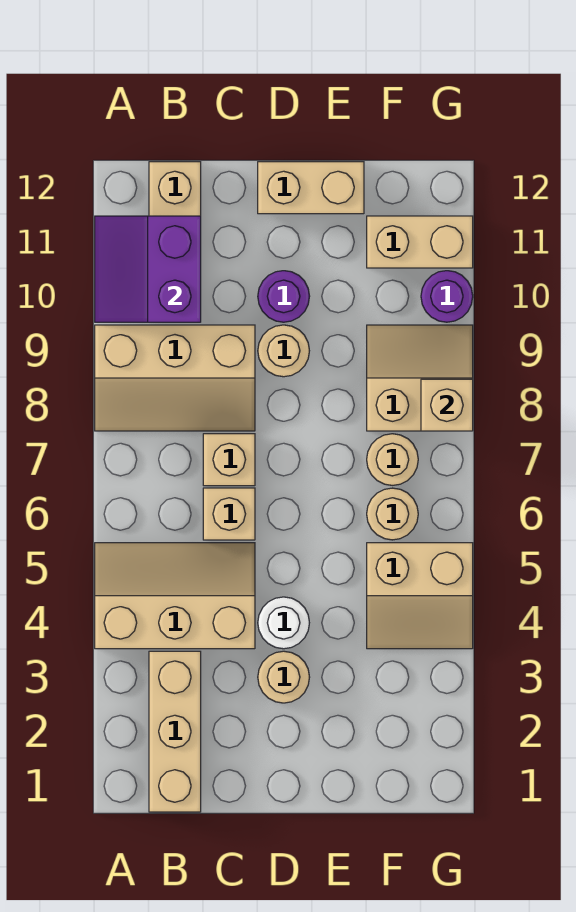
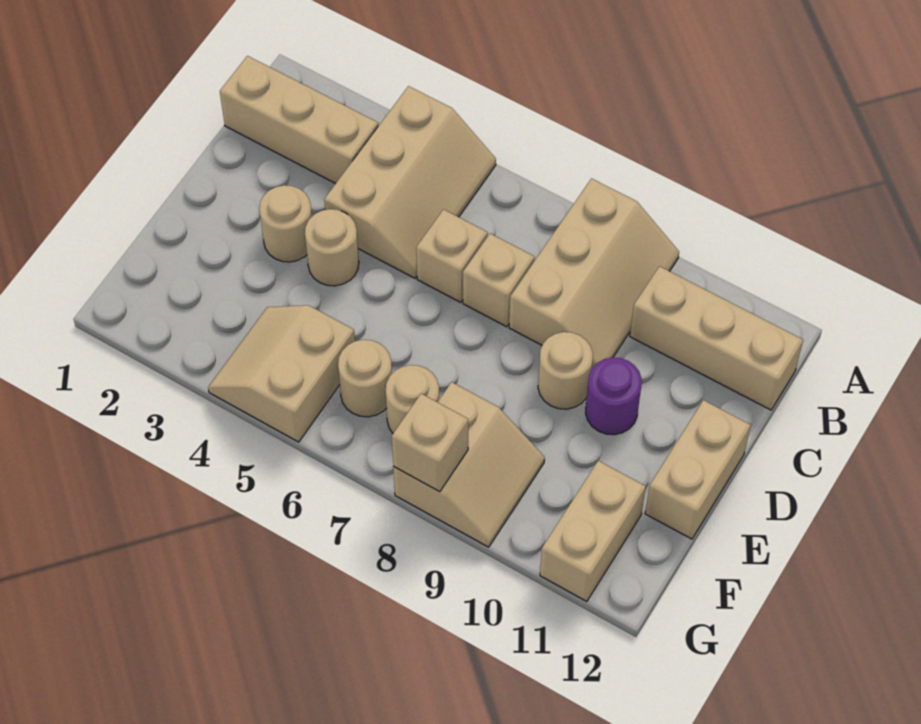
tan 2x3 slope [95,325,255,431] -> tan 2x3 slope turned to [509,179,679,368]
purple 2x2 slope [95,216,201,322] -> none
white 1x1 round brick [258,597,309,649] -> tan 1x1 round brick [305,209,359,286]
purple 1x1 round brick [421,271,473,322] -> none

